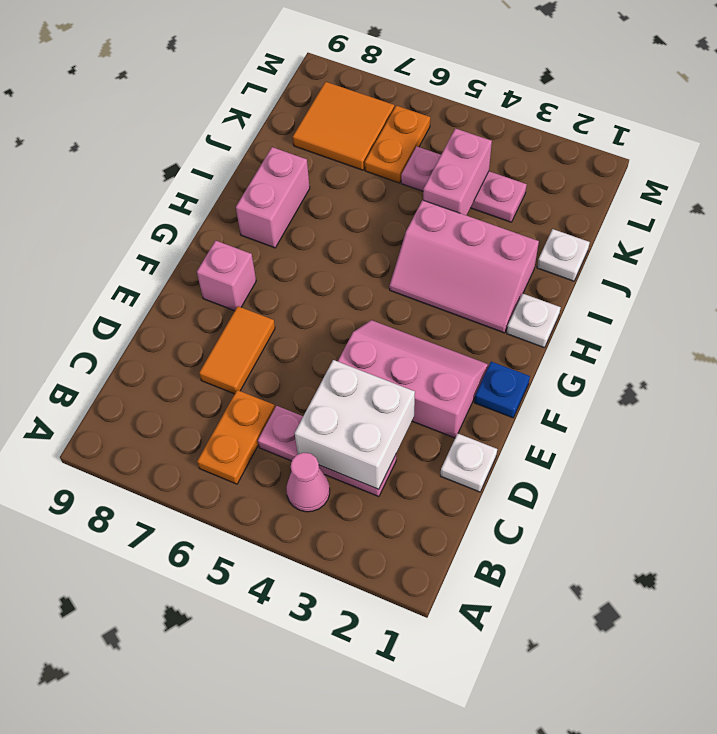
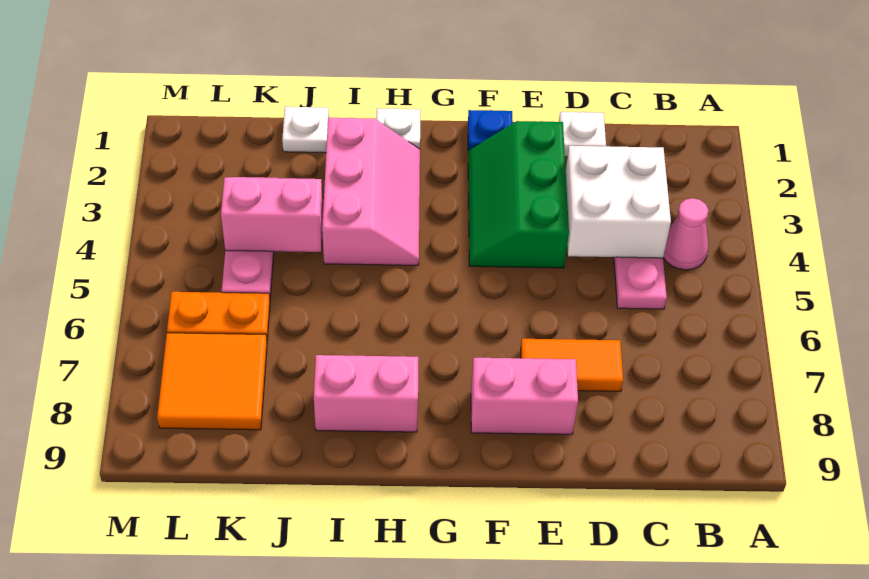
orange 1x2 plate [197,390,275,484] -> none
pink 2x3 slope [338,320,488,438] -> green 2x3 slope [468,121,569,268]
pink 1x1 brick [197,241,256,311] -> pink 1x2 brick [471,358,578,434]

